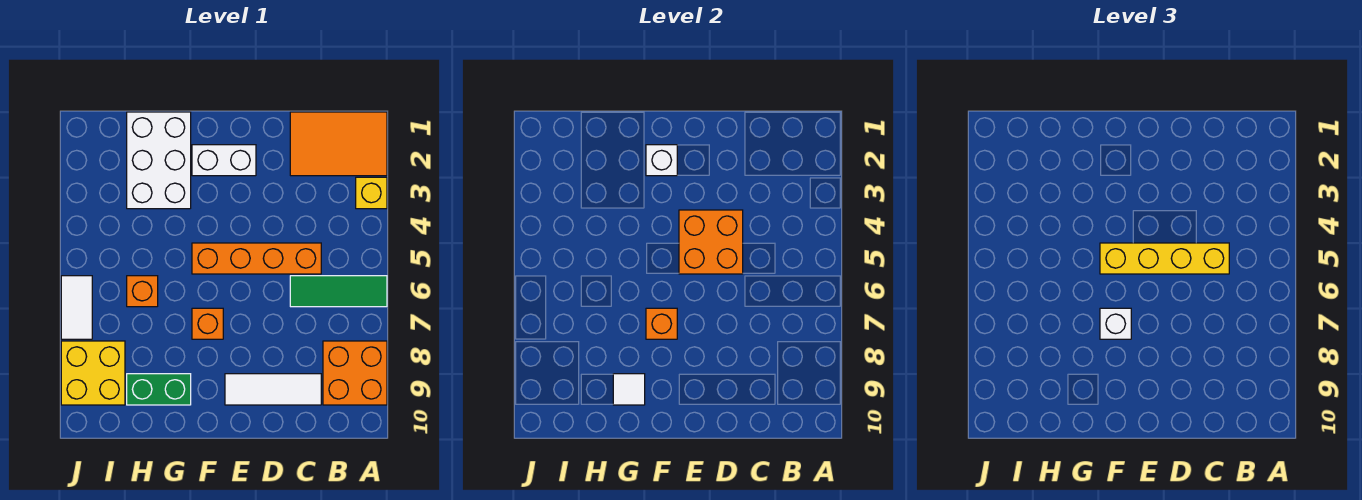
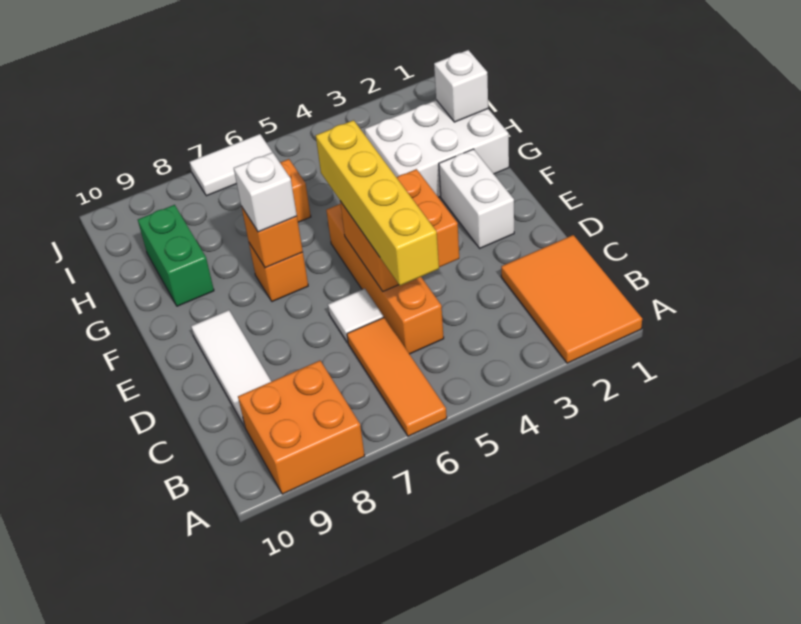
yellow 1x1 brick [356,177,387,209] -> none
green 1x3 tile [290,276,387,307] -> orange 1x3 tile [347,318,447,436]
white 1x1 brick [646,145,677,176] -> white 1x1 brick moved to [434,50,488,122]
white 1x1 tile [613,374,645,405] -> white 1x1 tile moved to [328,289,384,343]
yellow 2x2 brick [61,341,125,405] -> none

